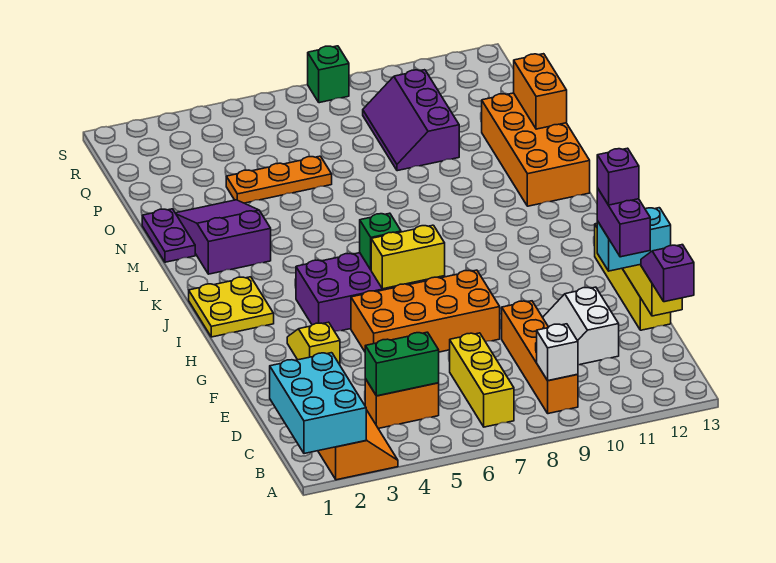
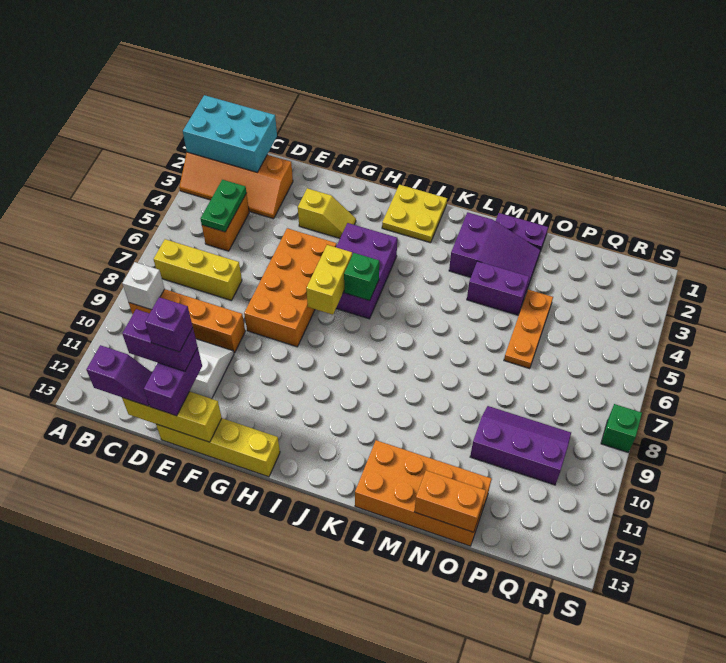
green 1x2 brick [365,332,439,396] -> green 1x2 plate [201,180,246,232]
cyan 1x2 brick [597,208,671,271] -> purple 1x2 brick [144,348,202,416]
none -> purple 1x2 brick [467,261,529,315]

